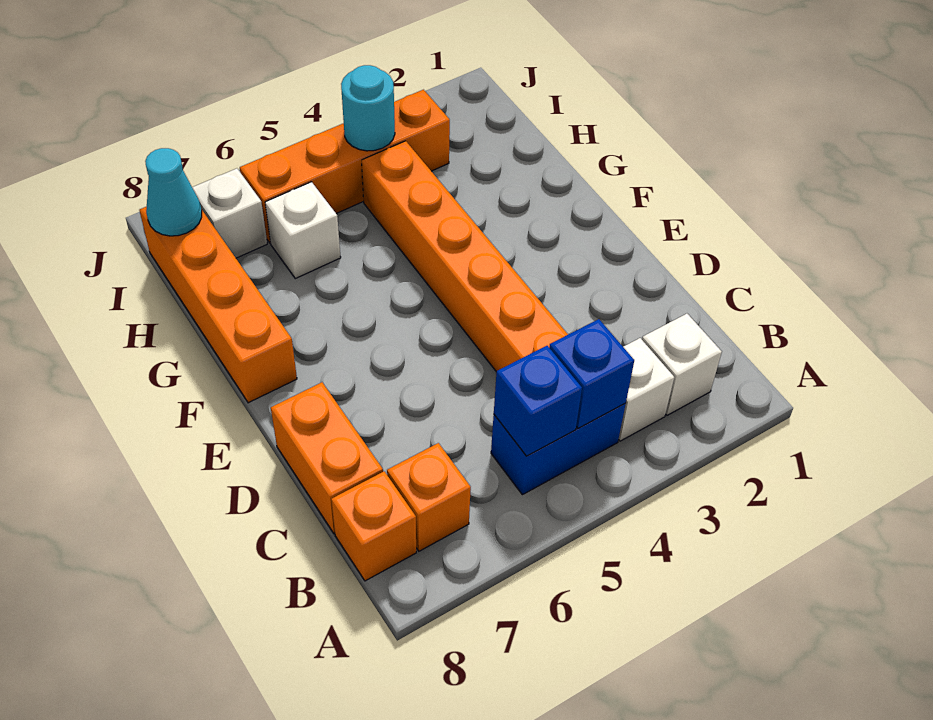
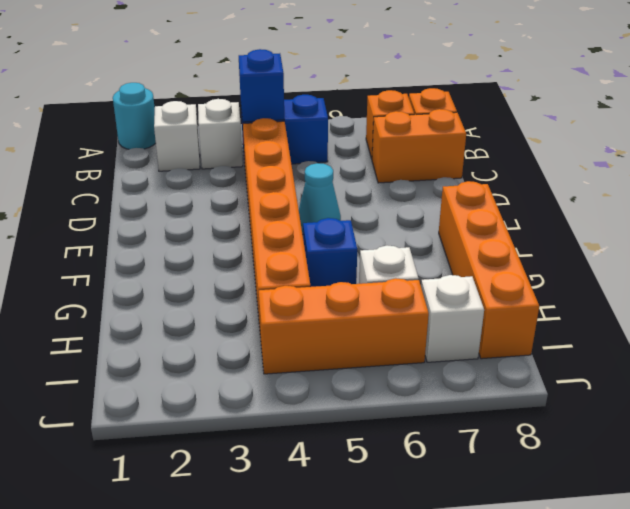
blue 1x1 brick [494,346,582,456] -> blue 1x1 brick moved to [303,218,357,287]
orange 1x2 brick [271,382,383,533] -> orange 1x2 brick turned to [372,109,466,183]
orange 1x4 brick [240,90,450,243] -> orange 1x3 brick [259,278,429,374]
cyan 1x1 round brick [341,65,395,151] -> cyan 1x1 round brick moved to [113,83,156,149]
cyan 1x1 cone [145,148,202,236] -> cyan 1x1 cone moved to [299,163,341,234]

